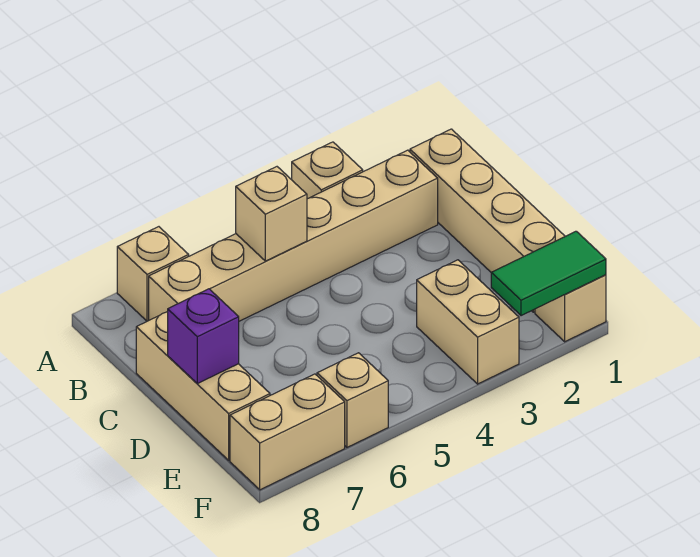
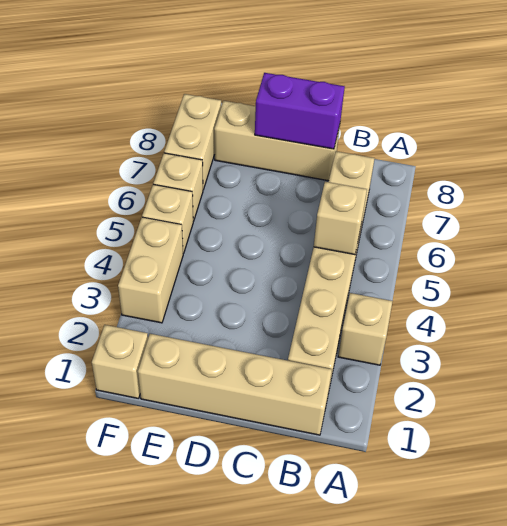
tan 1x1 brick [117,227,189,321] -> tan 1x1 brick moved to [142,184,193,254]
purple 1x1 brick [168,289,239,384] -> purple 1x2 brick [255,73,345,149]
tan 1x2 brick [417,260,519,384] -> tan 1x2 brick turned to [118,217,183,323]
green 1x2 tile [491,231,606,316] -> none

